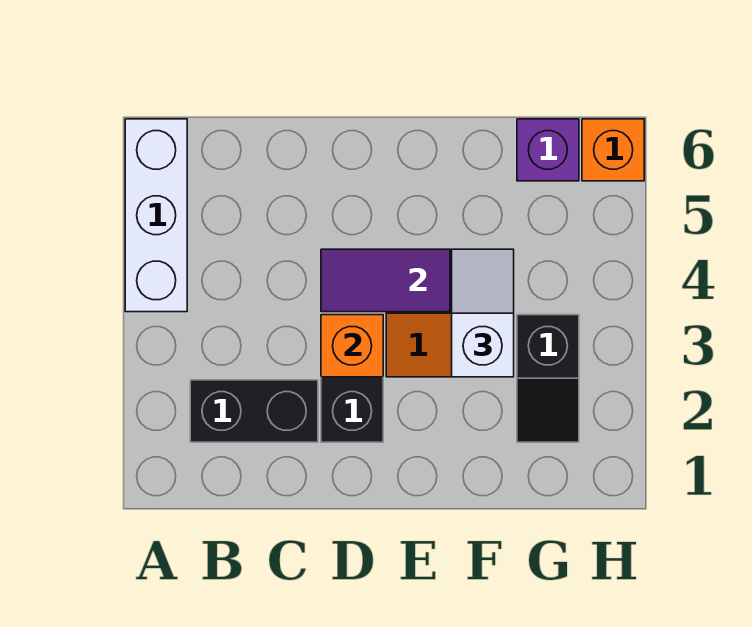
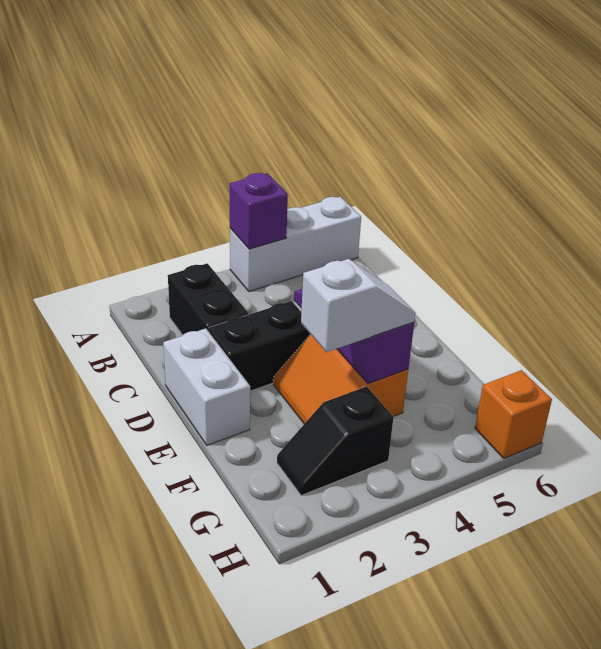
none -> white 1x2 brick [163,329,250,445]
orange 1x1 brick [321,315,383,377] -> none
purple 1x1 brick [517,119,579,181] -> purple 1x1 brick moved to [230,173,288,249]

